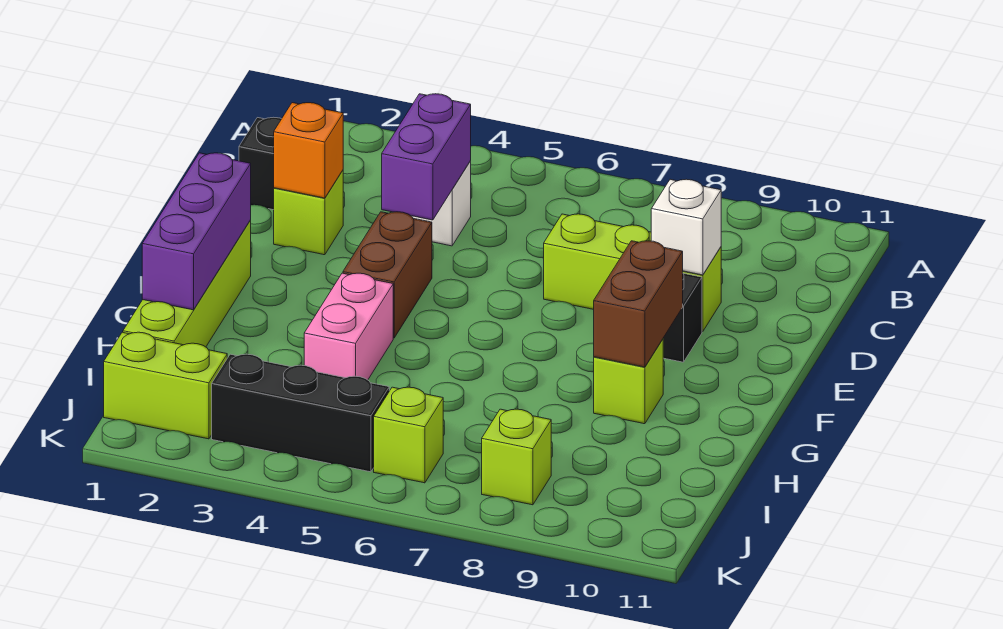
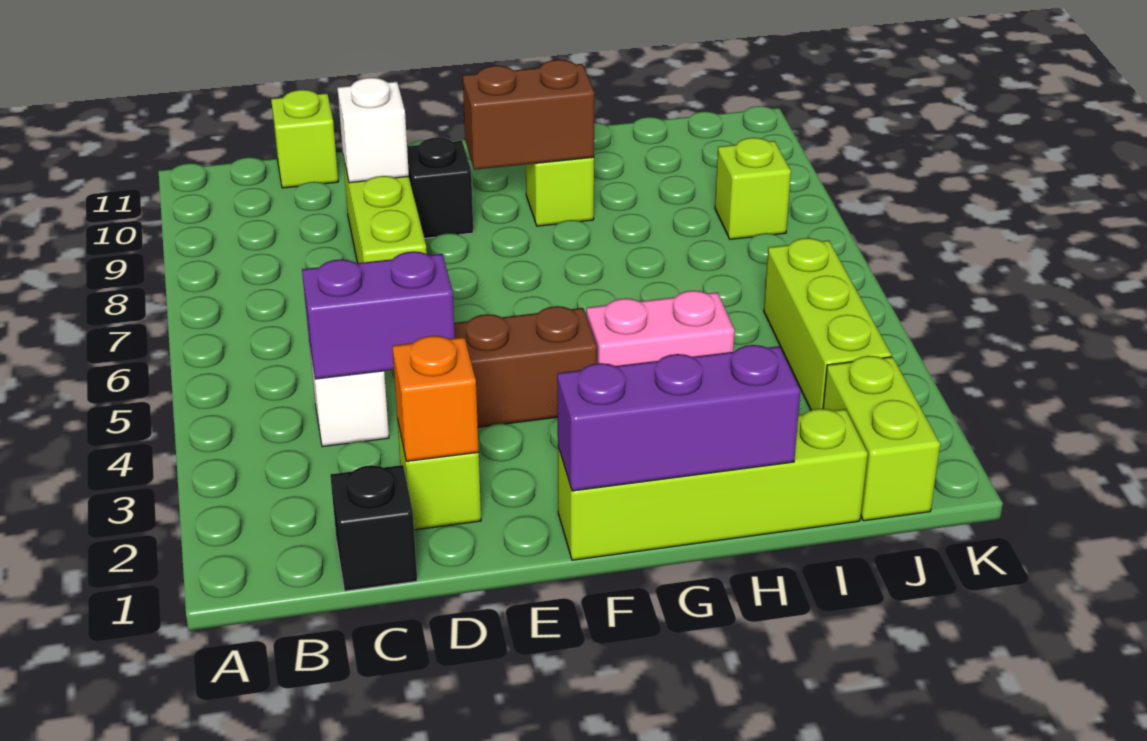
black 1x3 brick [212,354,389,472] -> lime 1x3 brick [764,238,892,410]
lime 1x1 brick [374,387,443,483] -> lime 1x1 brick moved to [271,90,338,188]

